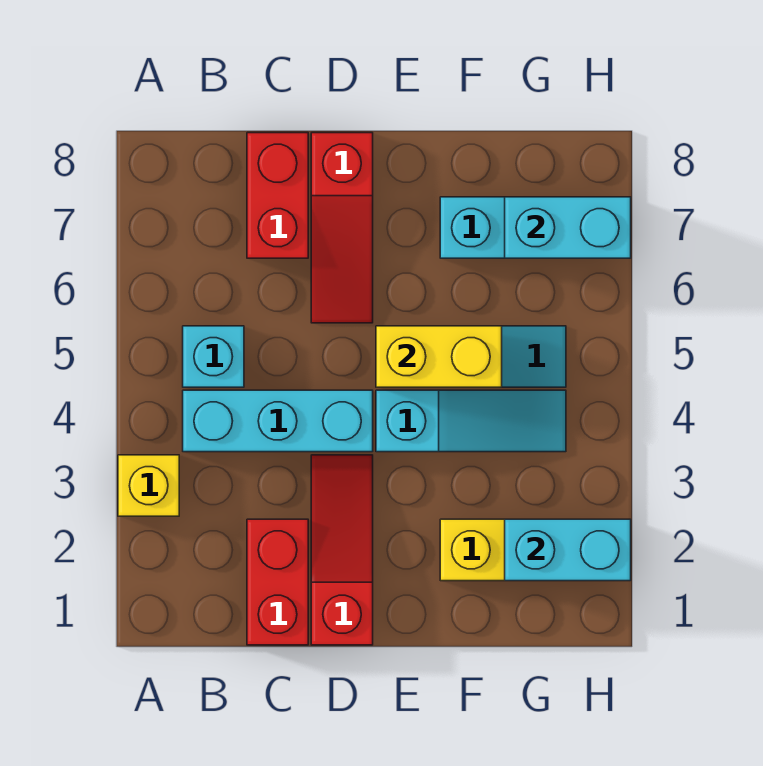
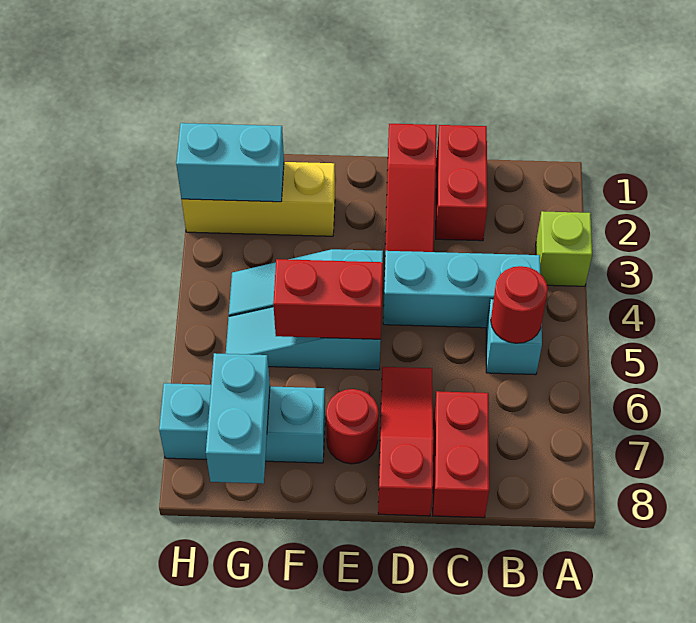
yellow 1x1 brick [118,455,179,516] -> lime 1x1 brick [536,211,592,286]
none -> red 1x1 round brick [491,266,548,343]
yellow 1x2 brick [376,326,502,387] -> red 1x2 brick [273,259,383,339]
none -> red 1x1 round brick [326,389,378,464]
cyan 1x2 brick [505,197,631,258] -> cyan 1x2 brick turned to [206,353,270,484]

